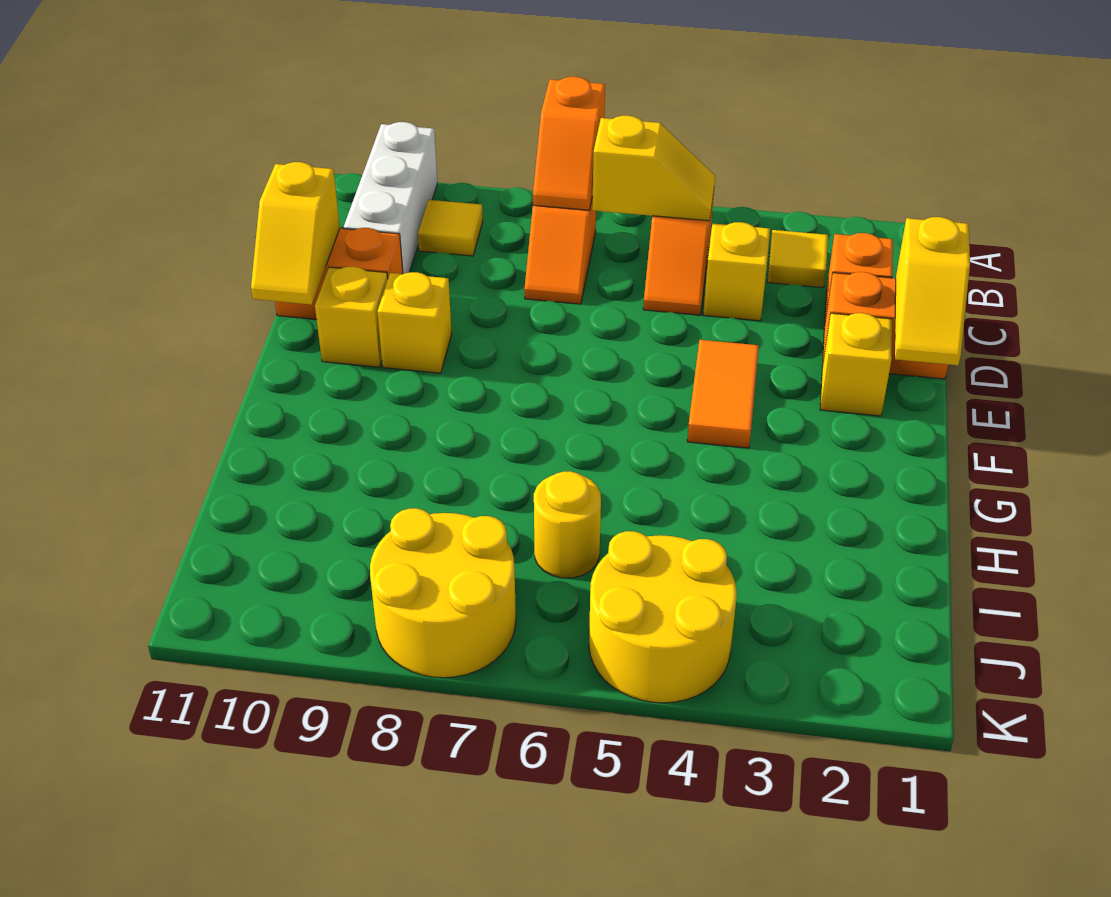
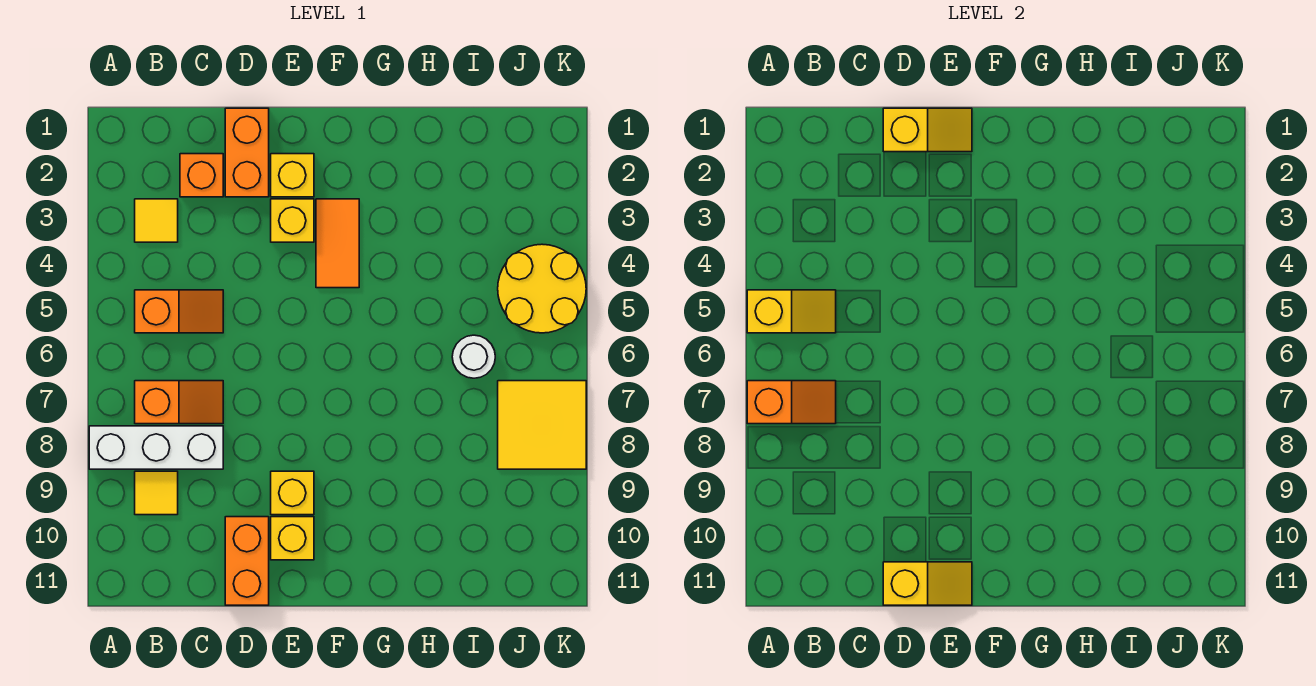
white 1x3 brick [344,122,437,274] -> white 1x3 brick moved to [89,426,223,469]
yellow 1x2 slope [592,116,715,221] -> yellow 1x2 slope turned to [747,290,836,333]
yellow 1x1 brick [703,222,770,321] -> yellow 1x1 brick moved to [271,199,314,242]
orange 1x2 tile [687,340,759,448] -> orange 1x2 tile turned to [316,199,359,288]
yellow 1x1 round brick [534,471,601,578] -> white 1x1 round brick [452,335,495,378]
yellow 2x2 round brick [370,508,516,678] -> yellow 2x2 tile [498,381,586,469]

